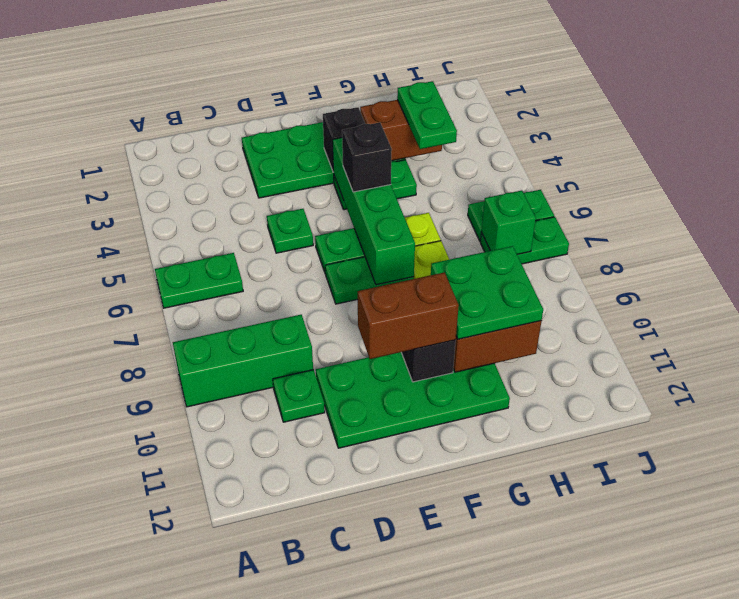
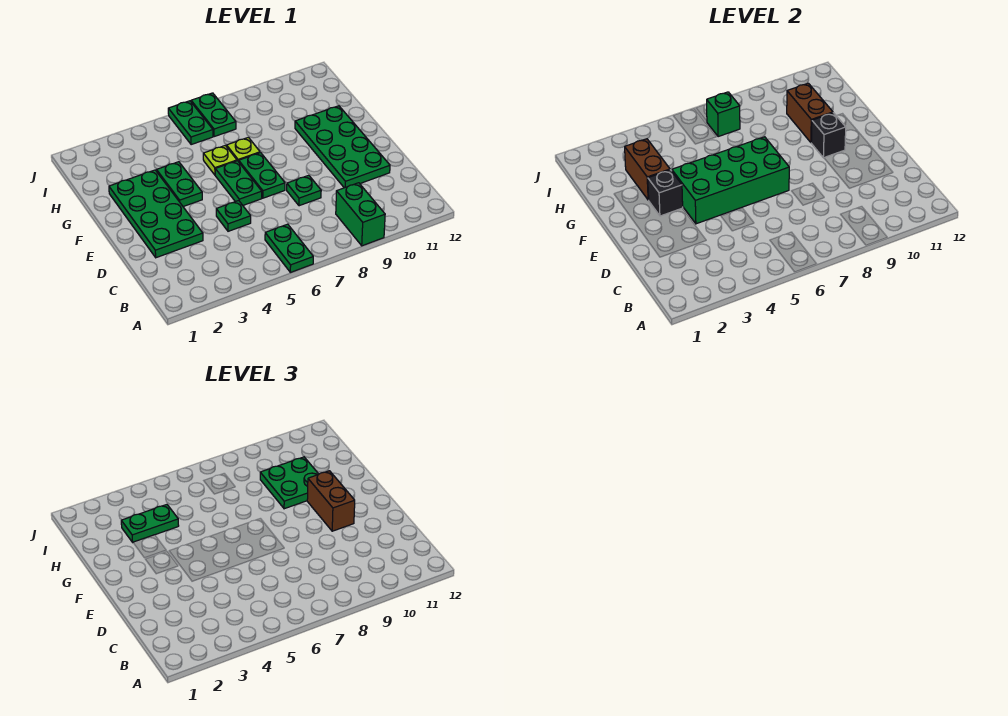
green 1x3 brick [173,315,313,407] -> green 1x2 brick [336,183,385,246]
green 1x1 plate [273,370,325,422] -> green 1x1 plate moved to [287,175,321,206]
green 1x4 brick [333,138,415,285] -> green 2x4 brick [672,137,789,224]
black 1x1 brick [342,122,392,192] -> none

